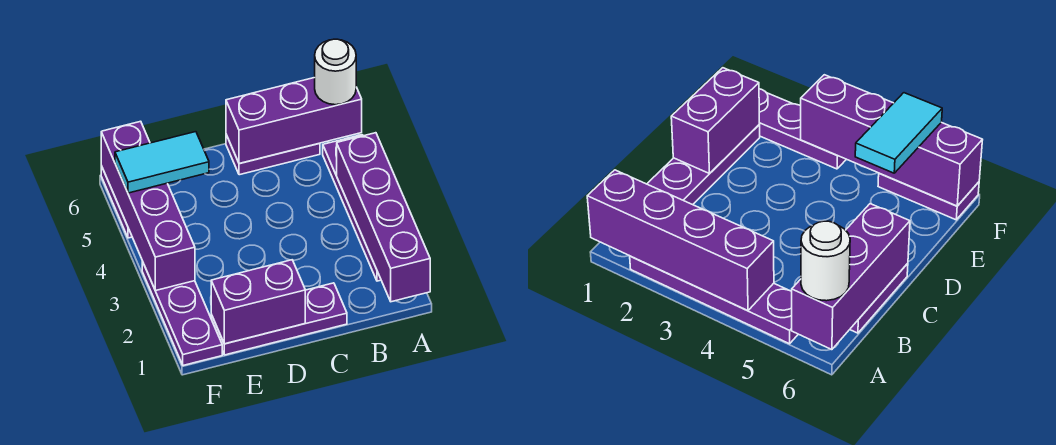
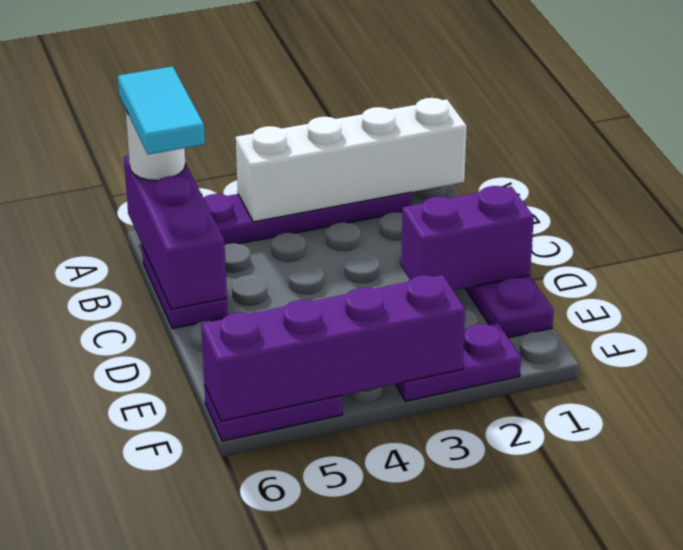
purple 1x4 brick [337,133,430,302] -> white 1x4 brick [236,98,467,222]
purple 1x2 brick [211,260,305,344] -> purple 1x2 brick turned to [401,186,534,291]
cyan 1x2 tile [115,132,209,193] -> cyan 1x2 tile moved to [118,66,205,154]
purple 1x3 plate [142,261,222,365] -> purple 1x2 plate [396,323,521,401]

